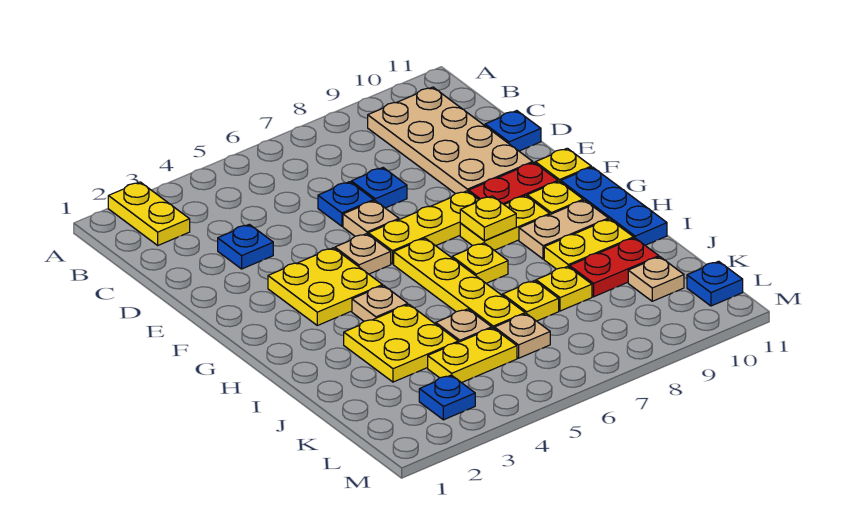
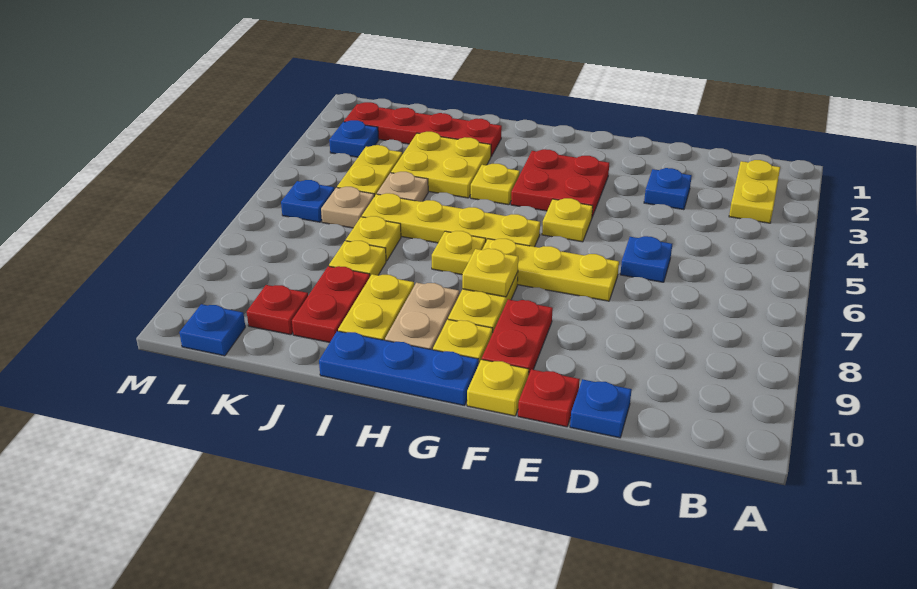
yellow 1x2 plate [108,182,190,245] -> yellow 1x2 plate turned to [729,160,780,223]
tan 2x4 plate [368,87,533,194] -> none
blue 1x1 plate [351,168,407,208] -> blue 1x1 plate moved to [281,180,335,222]
tan 1x1 plate [343,201,399,236] -> none
none -> red 1x1 plate [518,369,580,427]
yellow 2x2 plate [268,248,383,325] -> red 2x2 plate [511,149,609,217]
tan 1x1 plate [335,234,391,274] -> yellow 1x1 plate [542,198,593,242]
yellow 1x3 plate [368,191,479,264] -> yellow 1x3 plate turned to [482,239,619,301]
tan 1x1 plate [352,286,408,321] -> yellow 1x1 plate [471,164,520,205]
none -> red 1x4 plate [344,102,502,156]
tan 1x1 plate [628,257,684,301] -> red 1x1 plate [247,285,308,335]

